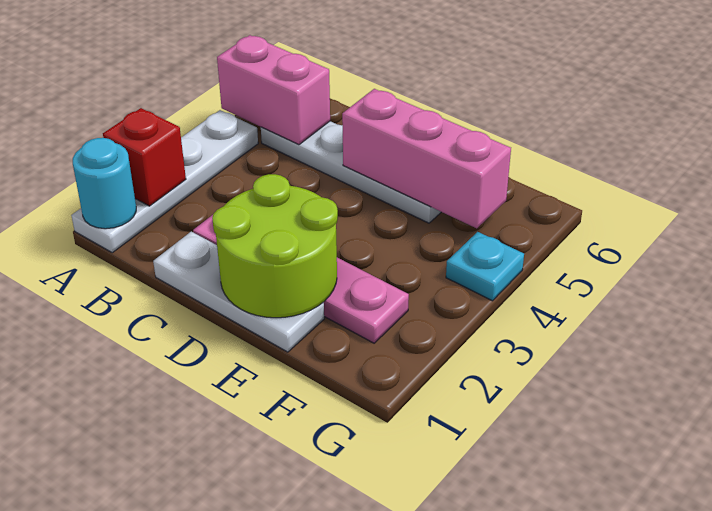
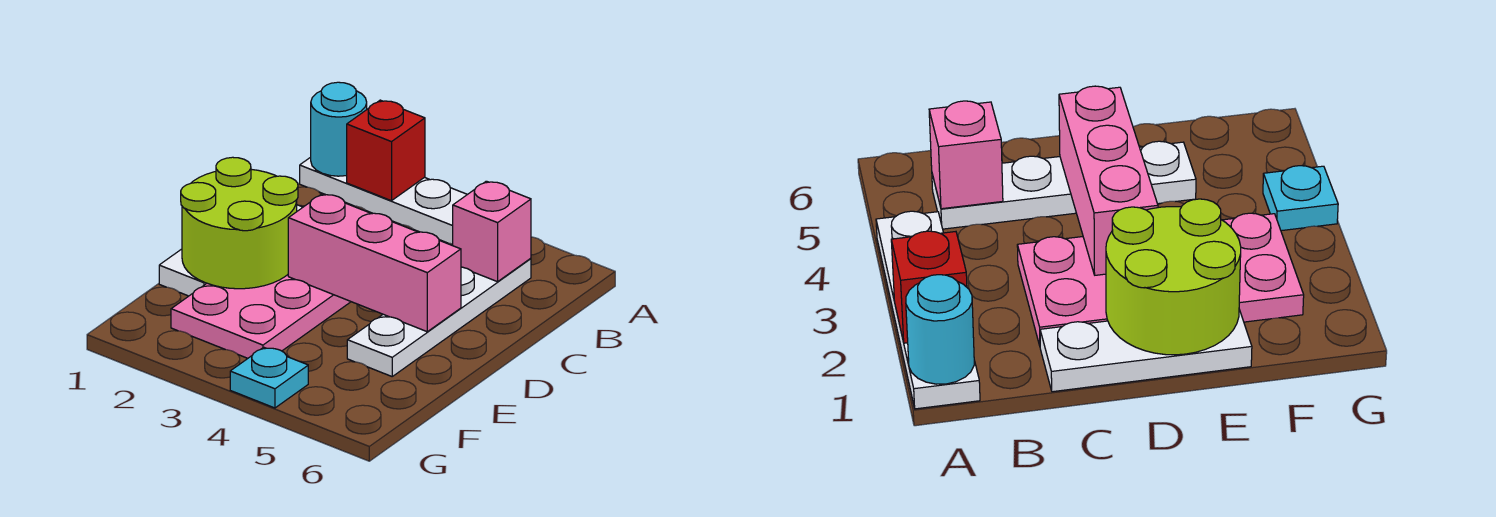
pink 1x2 brick [217,35,330,145] -> pink 1x1 brick [453,181,531,282]
pink 1x4 plate [193,215,409,343] -> pink 2x4 plate [171,275,351,358]
pink 1x3 brick [342,89,511,228] -> pink 1x3 brick turned to [288,194,461,332]

